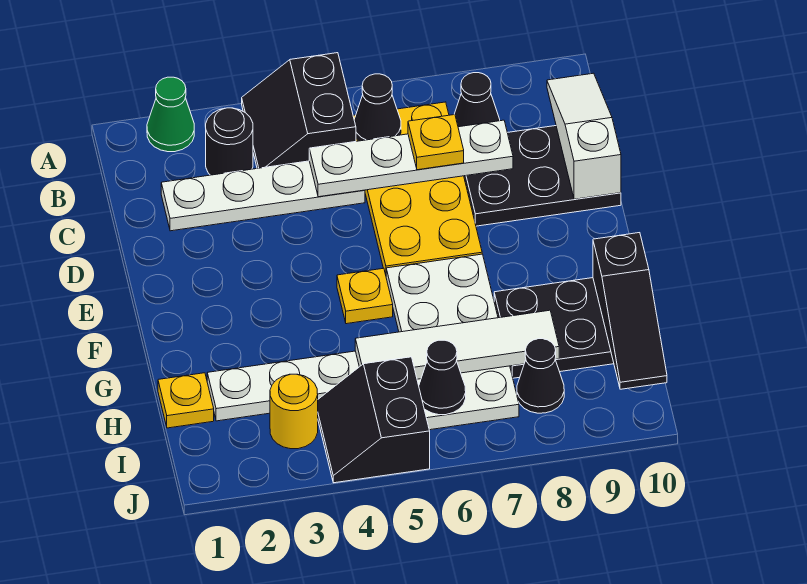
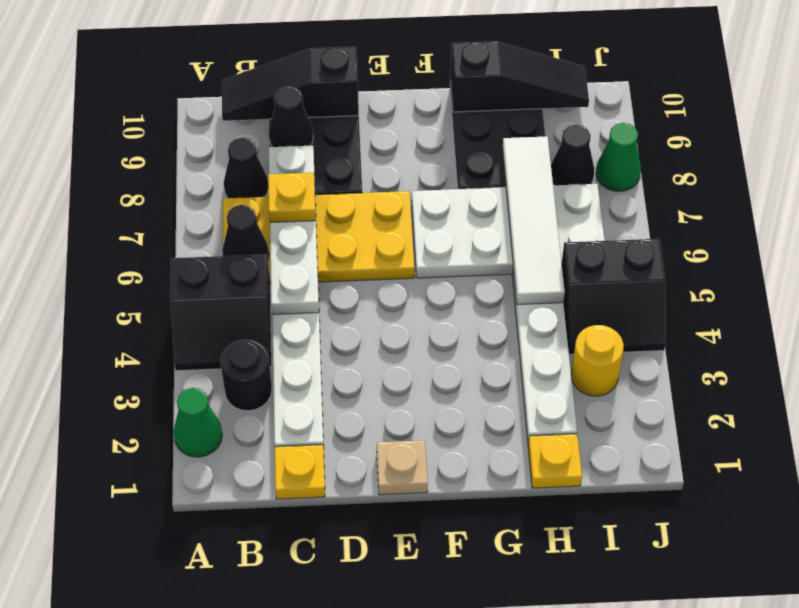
white 1x3 slope [547,73,621,199] -> black 1x3 slope [222,47,359,121]
none -> tan 1x1 plate [377,440,428,495]
yellow 1x1 plate [337,268,393,324] -> yellow 1x1 plate moved to [275,445,325,499]
black 1x1 cone [419,340,466,415] -> black 1x1 cone moved to [269,86,313,147]
none -> green 1x1 cone [596,123,641,191]

